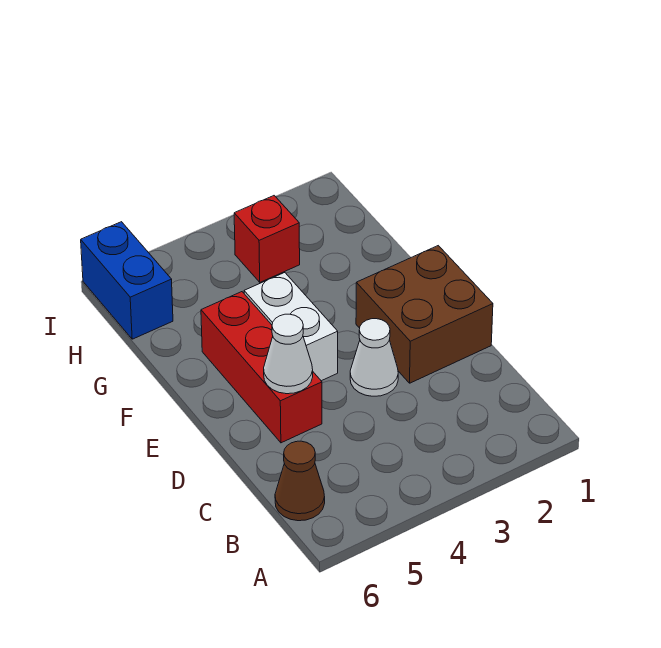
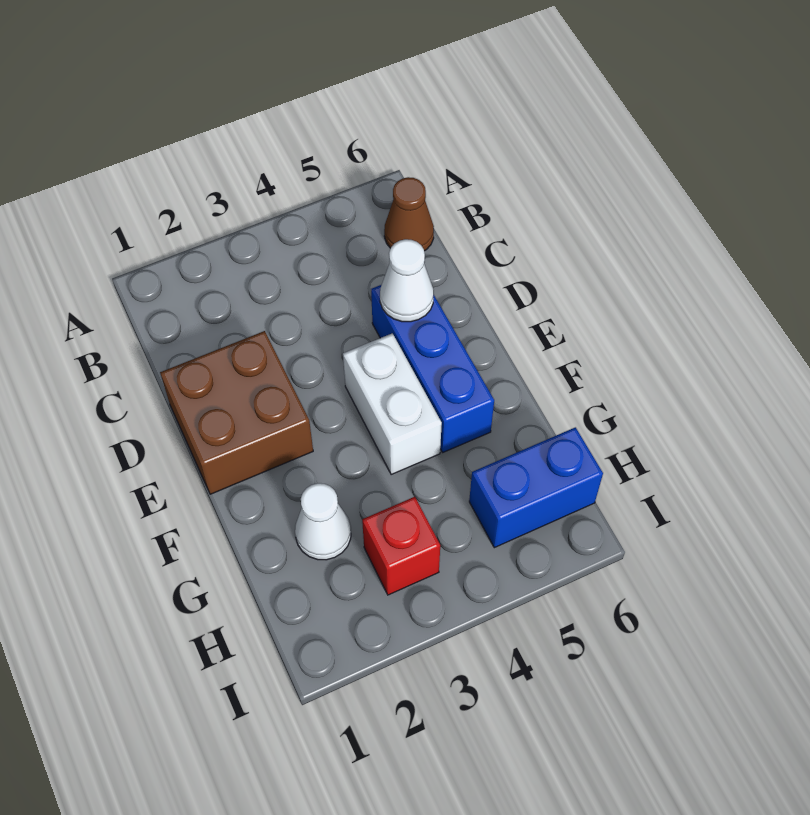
white 1x1 cone [350,319,398,396] -> white 1x1 cone moved to [295,483,351,560]
red 1x3 brick [201,292,322,443] -> blue 1x3 brick [371,285,494,452]
blue 1x2 brick [81,222,173,339] -> blue 1x2 brick turned to [469,427,603,548]

